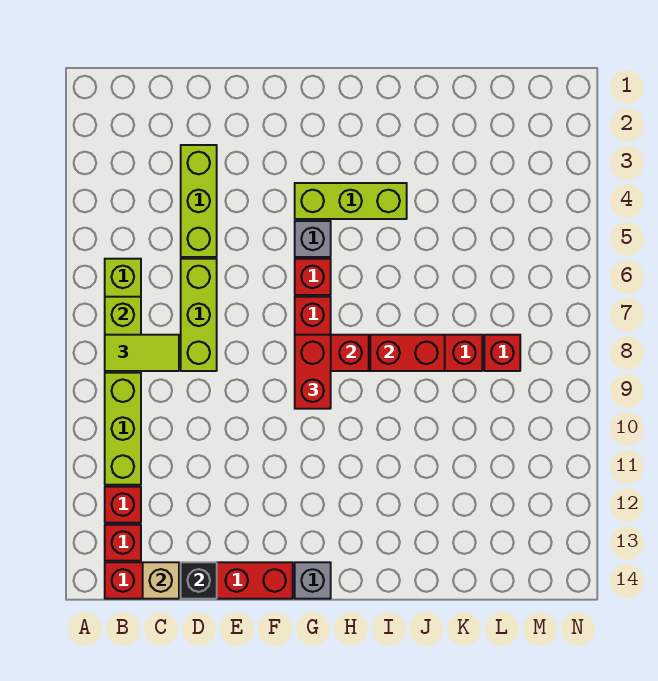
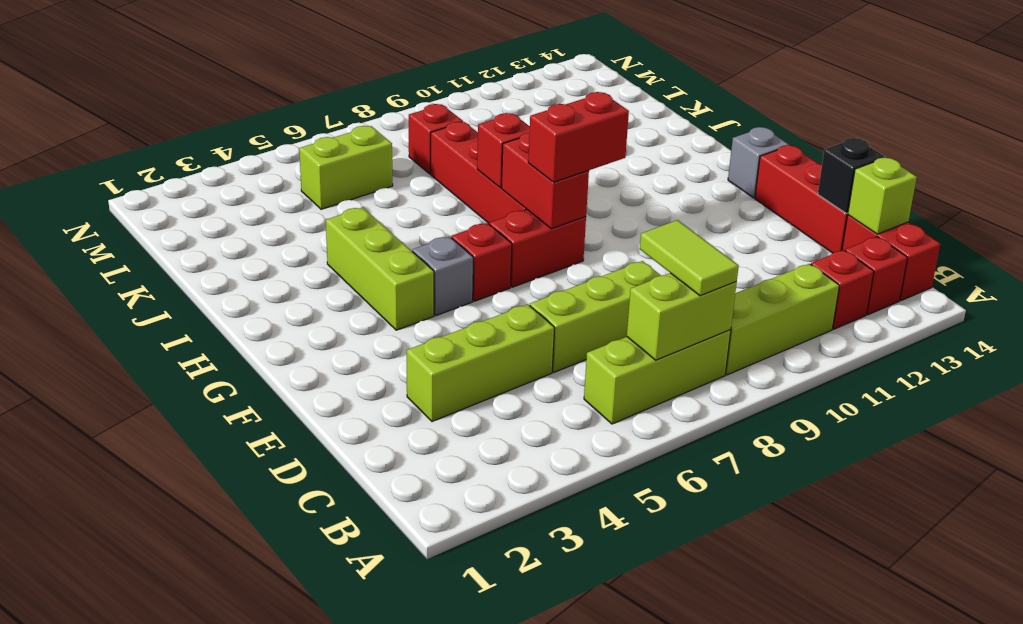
tan 1x1 brick [143,562,179,599] -> lime 1x1 brick [848,158,917,234]
red 1x2 brick [370,335,445,371] -> red 1x1 brick [477,113,530,188]
none -> lime 1x2 brick [299,126,393,209]

